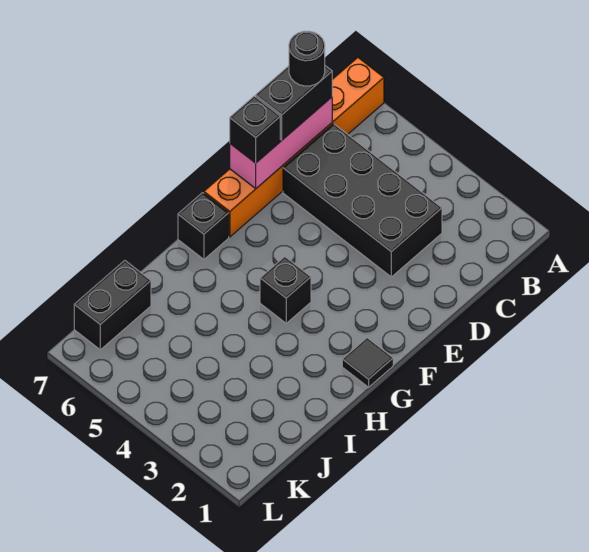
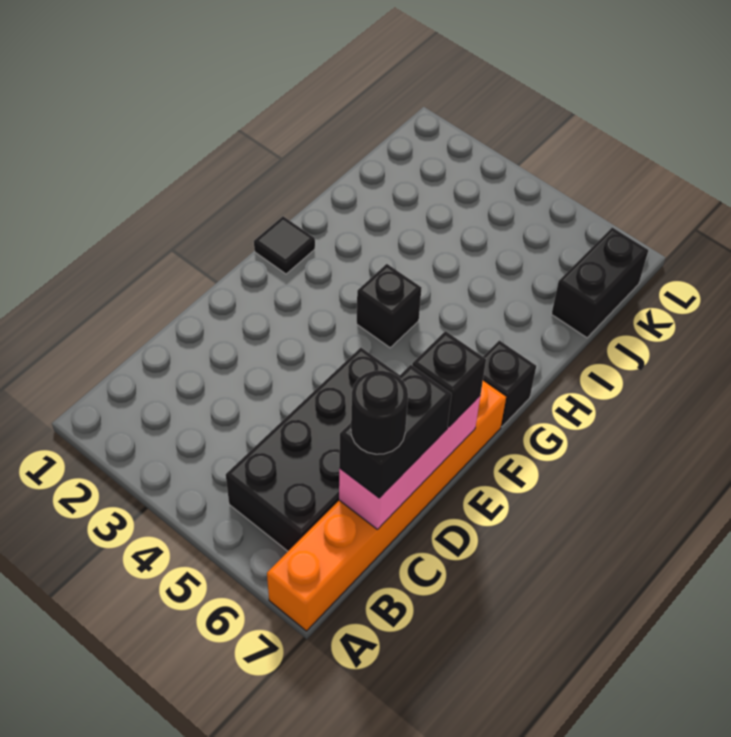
black 2x4 brick [283,124,442,277] -> black 2x4 brick turned to [226,348,399,551]

